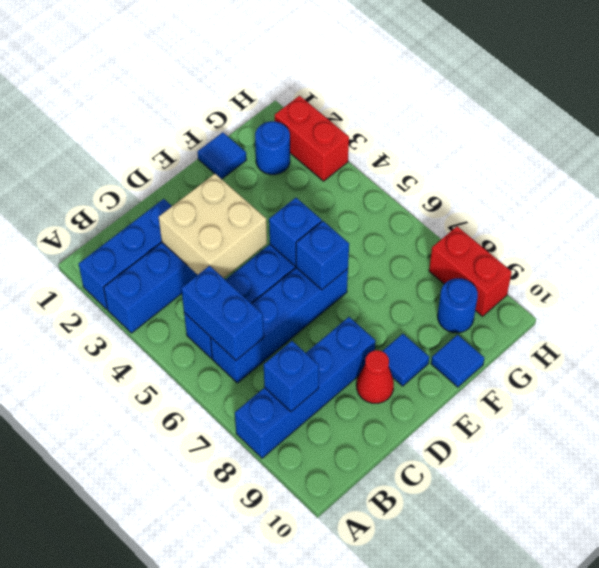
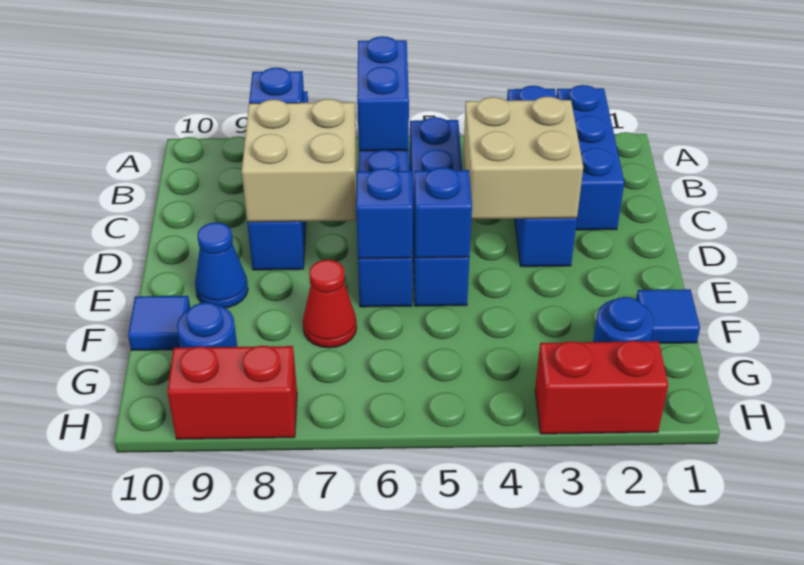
blue 1x2 brick [181,266,264,360] -> blue 1x2 brick turned to [357,36,409,151]
none -> tan 2x2 brick [242,99,356,222]
red 1x1 cone [357,350,394,403] -> red 1x1 cone moved to [303,260,357,348]
blue 1x1 tile [382,334,429,386] -> blue 1x1 cone [195,222,248,308]

